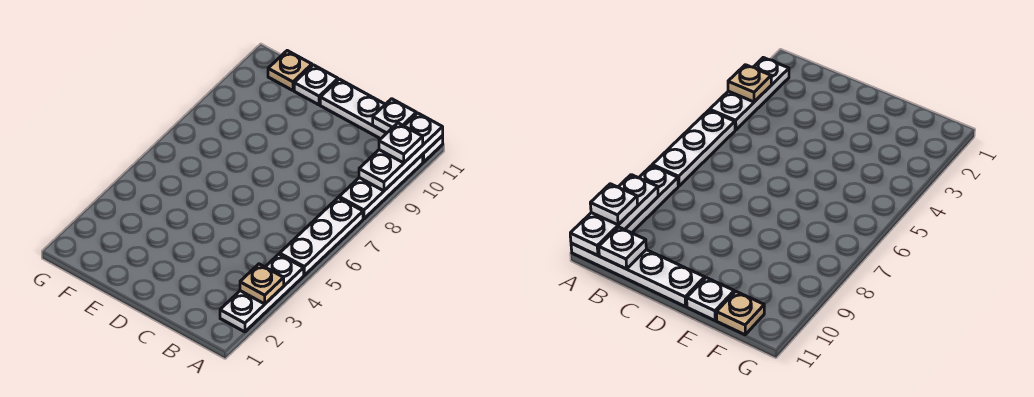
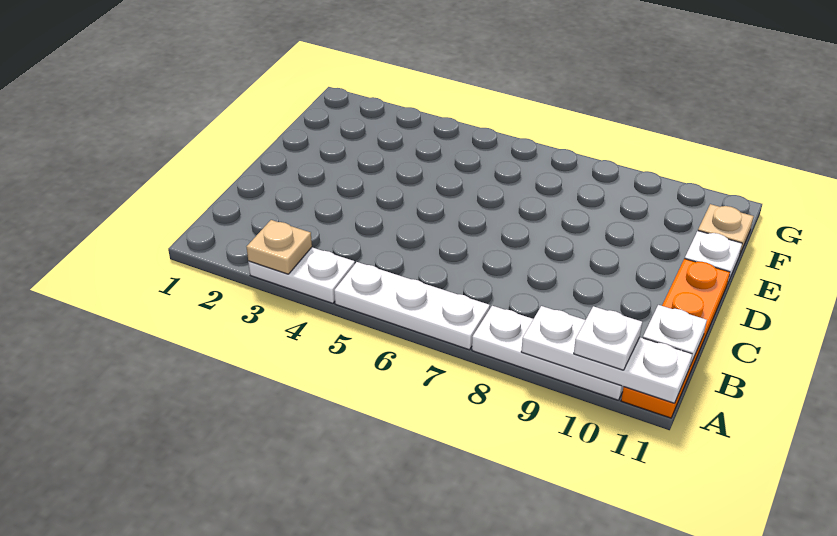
white 1x3 plate [220,254,304,332] -> white 1x2 plate [248,247,355,303]
white 1x4 plate [320,79,443,162] -> orange 1x4 plate [621,259,730,418]

